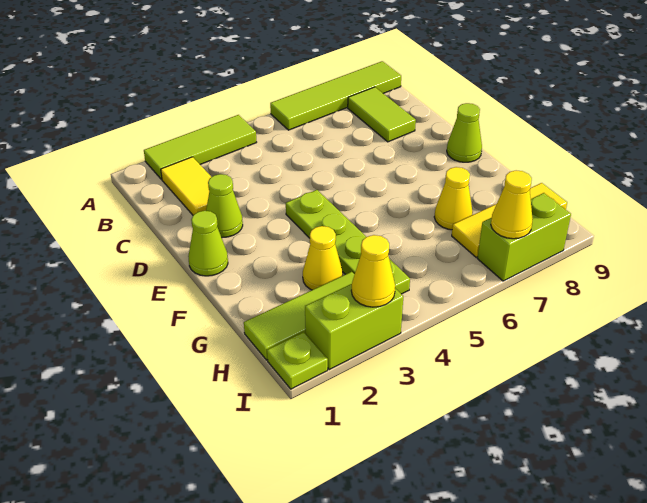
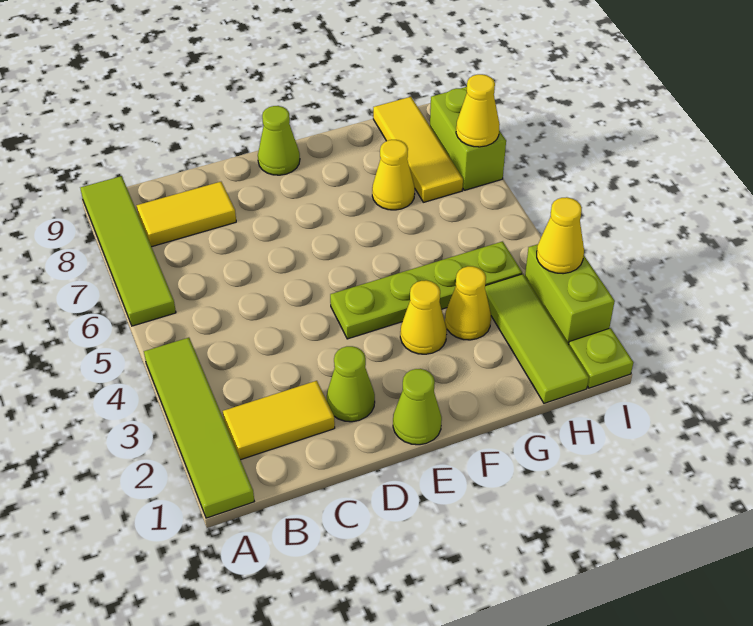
lime 1x3 tile [144,115,257,179] -> lime 1x4 tile [144,338,254,518]
lime 1x2 tile [348,87,416,142] -> yellow 1x2 tile [137,182,236,247]
none -> yellow 1x1 cone [400,280,447,354]

